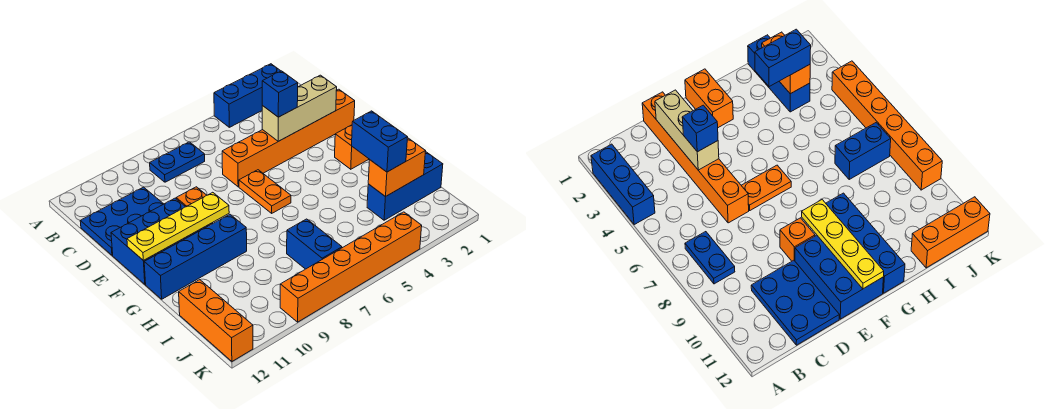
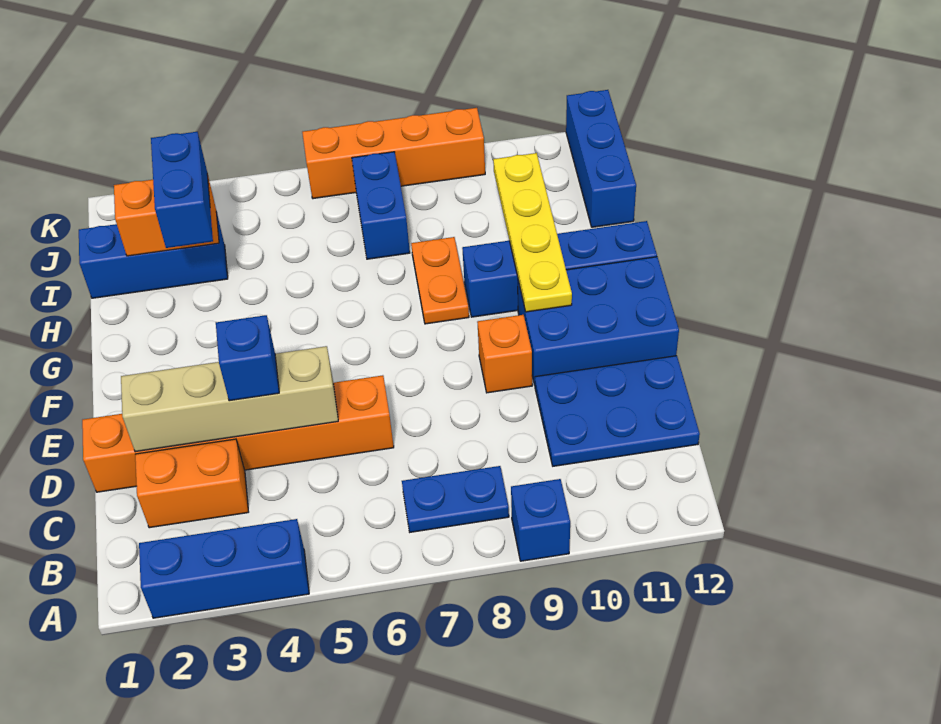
none -> blue 1x1 brick [511,479,570,561]
tan 1x3 brick [262,75,337,141] -> tan 1x4 brick [121,346,338,452]
orange 1x2 plate [239,170,291,213] -> orange 1x2 plate moved to [411,237,469,324]
orange 1x2 brick [335,125,369,169] -> orange 1x2 brick moved to [135,439,248,528]
yellow 1x4 plate [127,192,229,261] -> yellow 1x4 plate turned to [493,153,572,312]
orange 1x3 brick [179,280,253,361] -> blue 1x3 brick [566,90,636,227]
orange 1x6 brick [280,212,422,322] -> orange 1x4 brick [302,108,485,199]

